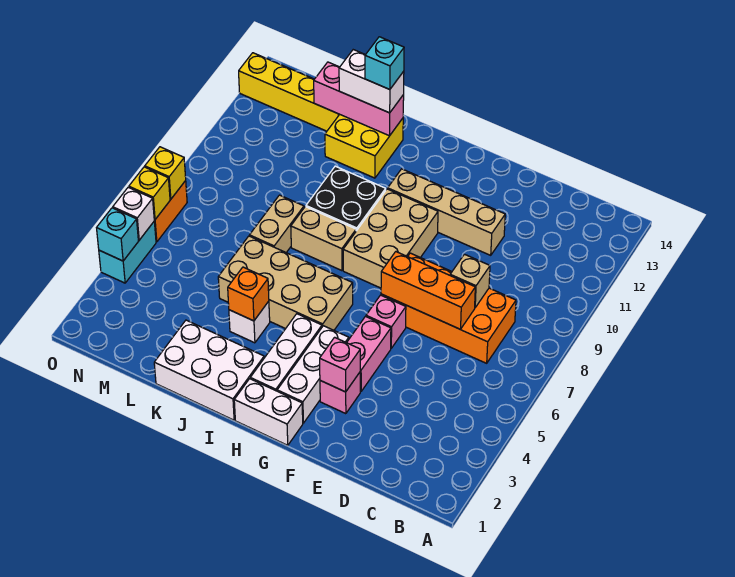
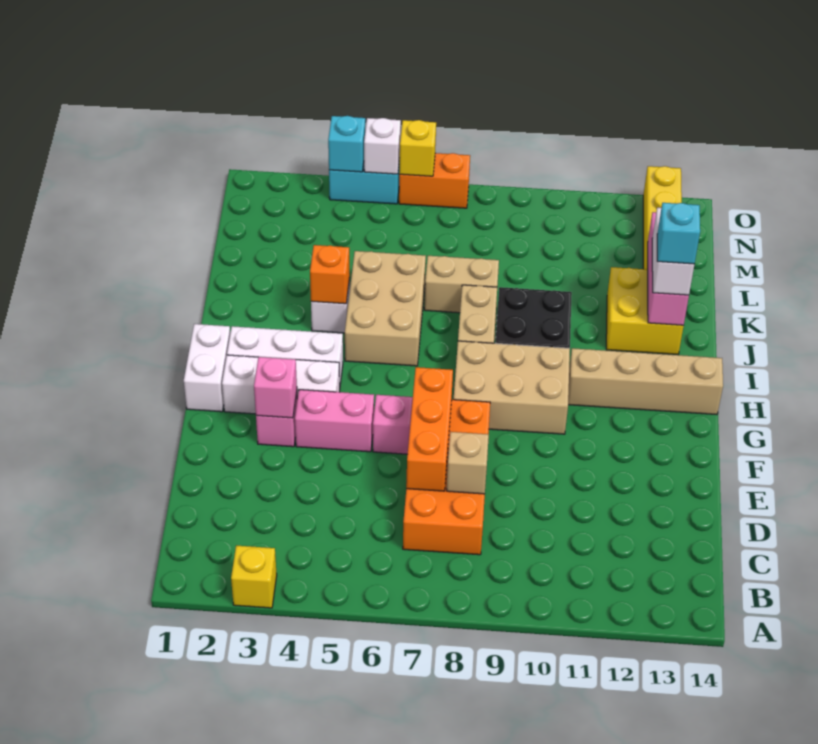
tan 1x4 brick [388,169,505,255] -> tan 1x4 brick turned to [568,348,723,415]
tan 2x4 brick [218,236,353,330] -> tan 2x3 brick [345,251,426,366]
white 2x3 brick [154,320,264,420] -> none
yellow 1x1 brick [145,147,186,199] -> yellow 1x1 brick moved to [231,546,277,608]

